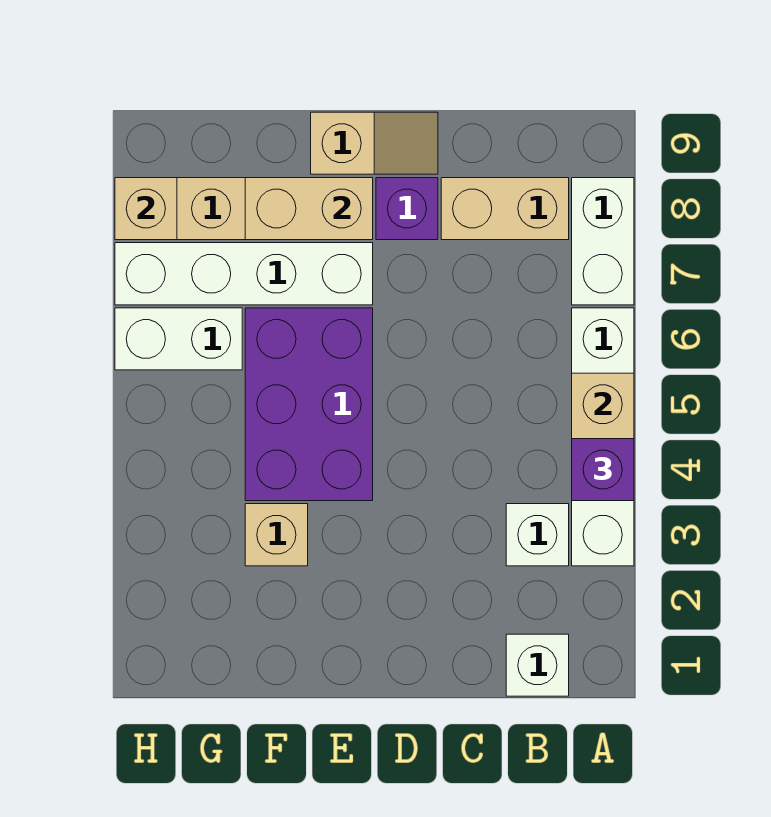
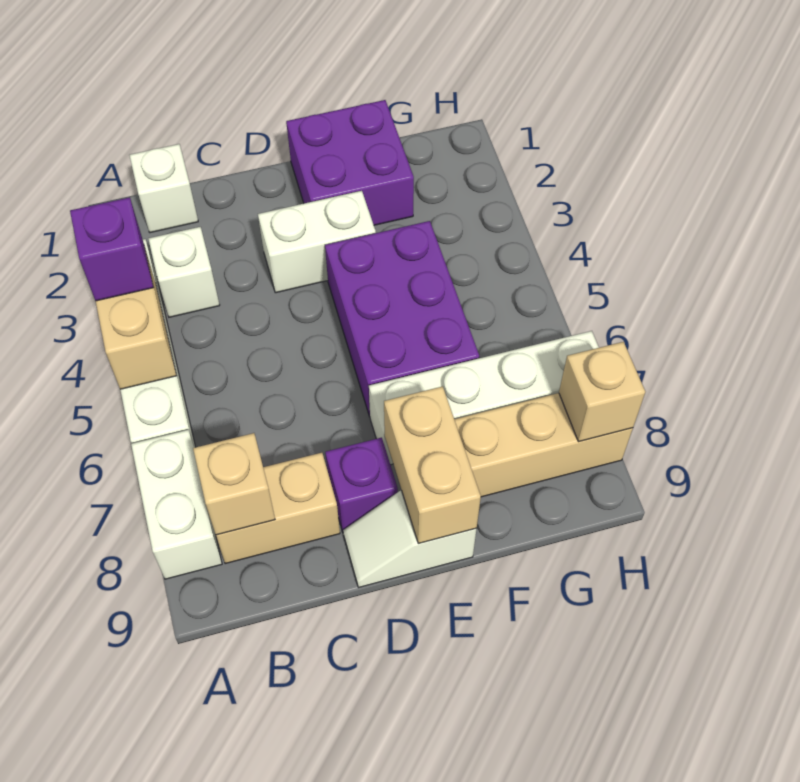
tan 1x2 slope [311,112,438,174] -> white 1x2 slope [343,490,476,588]
none -> purple 2x2 brick [286,100,414,225]
tan 1x2 brick [245,178,373,240] -> tan 1x2 brick turned to [384,386,481,544]
tan 1x1 brick [245,504,308,566] -> tan 1x1 brick moved to [193,433,275,535]
white 1x2 brick [115,308,242,370] -> white 1x2 brick moved to [258,191,376,293]

